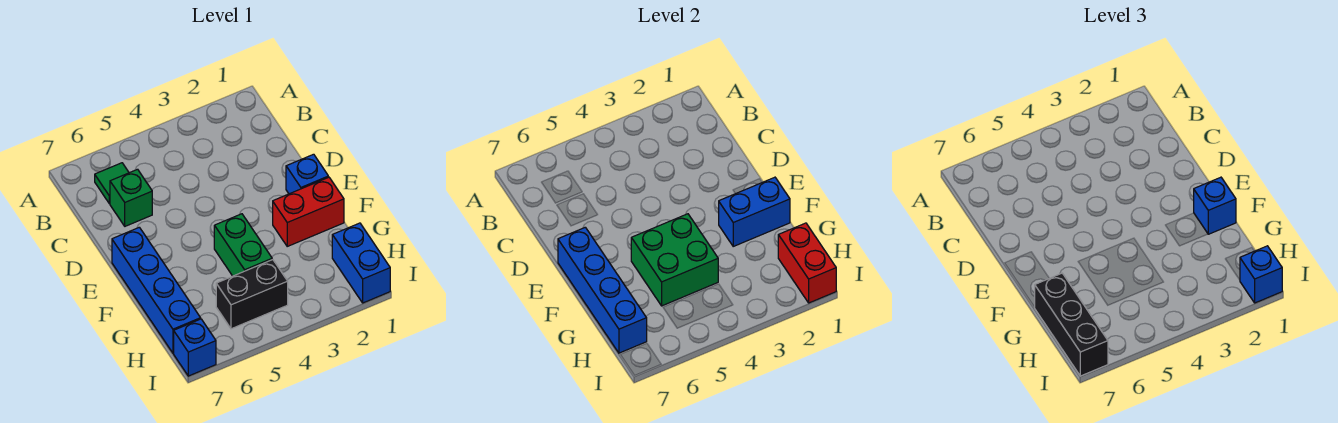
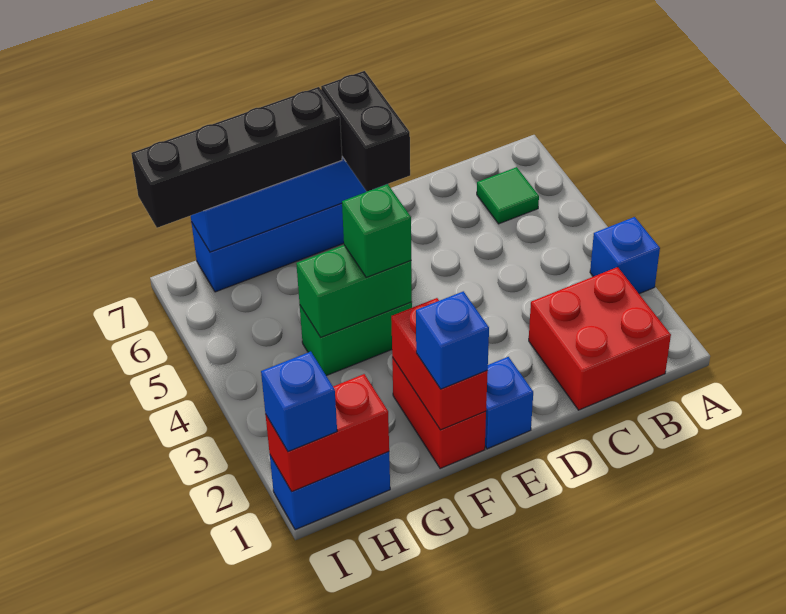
none -> red 2x2 brick [529,267,671,410]
green 1x1 brick [110,169,152,226] -> green 1x1 brick moved to [342,184,411,278]
blue 1x2 brick [719,177,790,246] -> red 1x2 brick [391,298,488,430]
green 2x2 brick [631,214,718,306] -> green 1x2 brick [296,245,412,337]
black 1x3 brick [1035,273,1108,376] -> black 1x4 brick [131,87,342,228]
black 1x2 brick [216,259,288,329] -> black 1x2 brick moved to [321,71,410,191]
blue 1x1 brick [174,319,216,376] -> blue 1x1 brick moved to [590,217,660,294]

